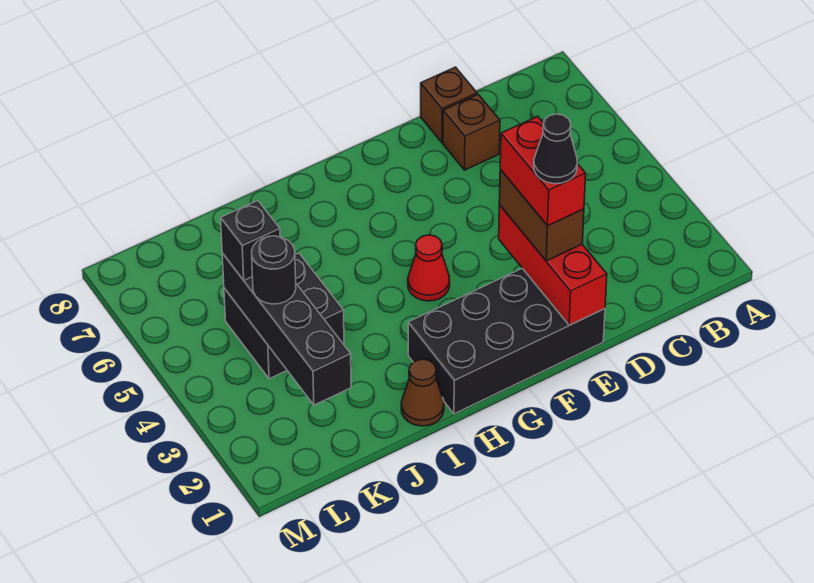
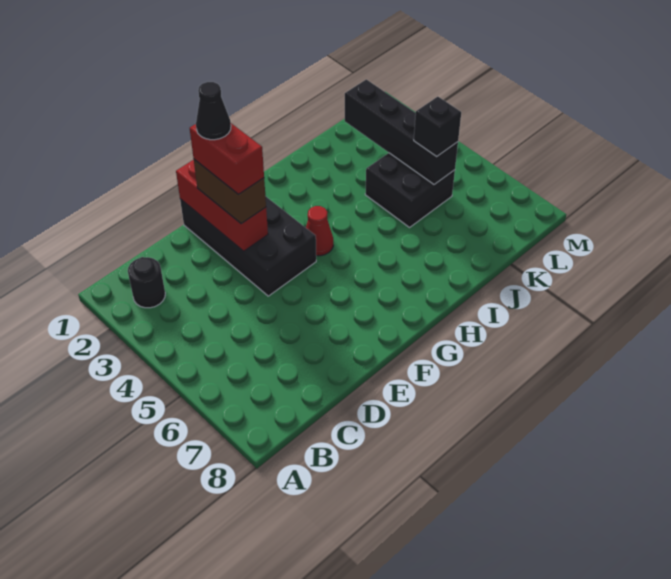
brown 1x1 brick [443,94,500,170] -> none
brown 1x1 brick [421,67,477,143] -> none
black 2x4 brick [408,268,605,414] -> black 2x4 brick turned to [180,196,316,296]
brown 1x1 cone [401,359,444,426] -> none
black 1x1 round brick [252,236,296,304] -> black 1x1 round brick moved to [128,257,165,308]

